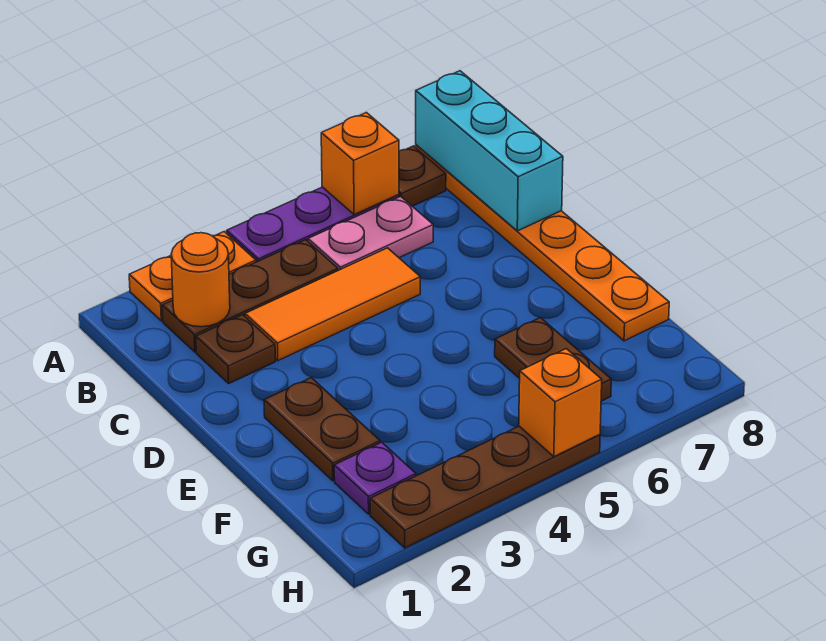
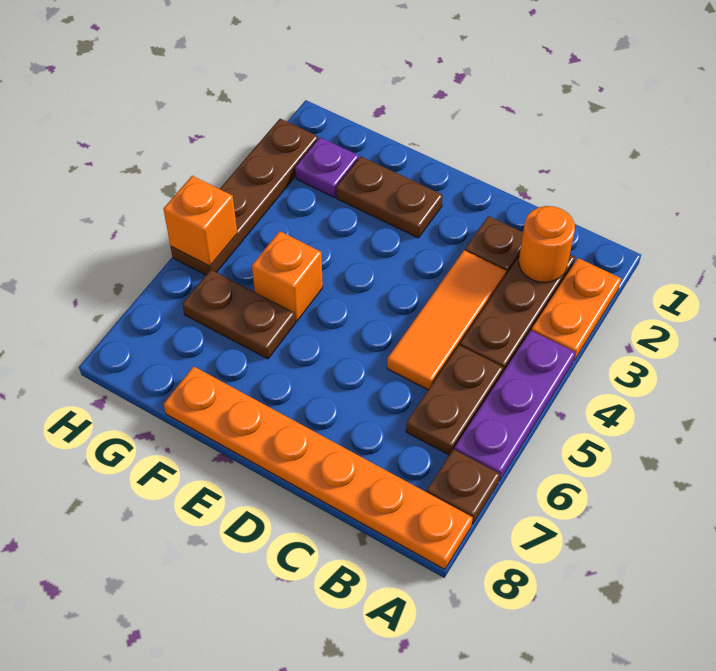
orange 1x1 brick [321,113,399,215] -> orange 1x1 brick moved to [252,231,323,322]
cyan 1x3 brick [416,71,563,231] -> none
pink 1x2 plate [308,196,433,270] -> brown 1x2 plate [406,345,503,455]

